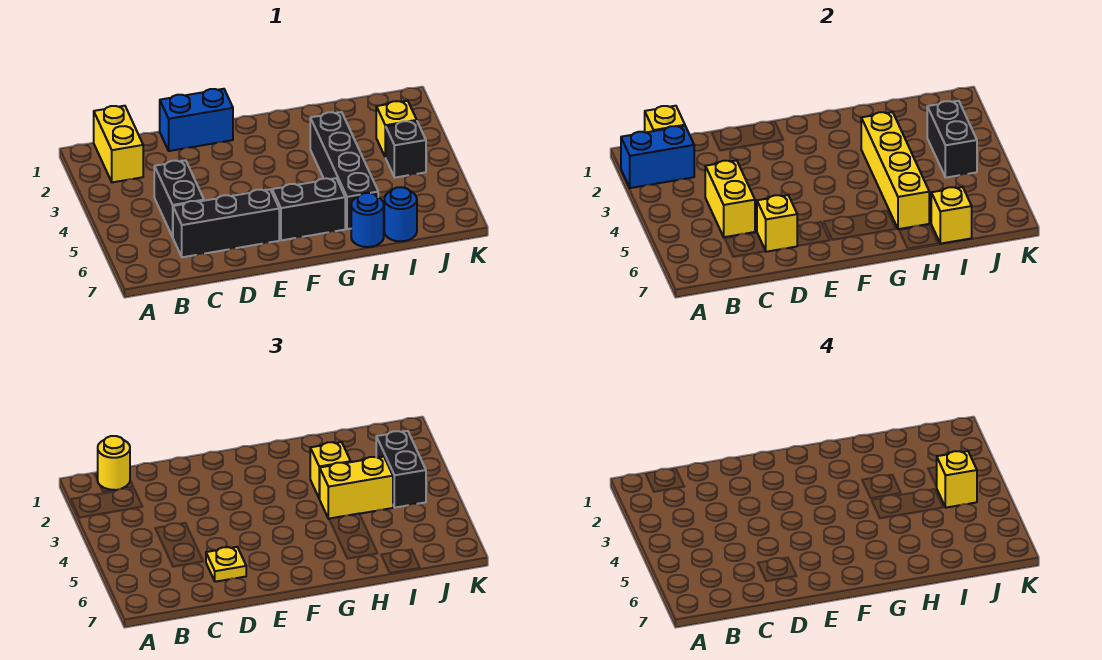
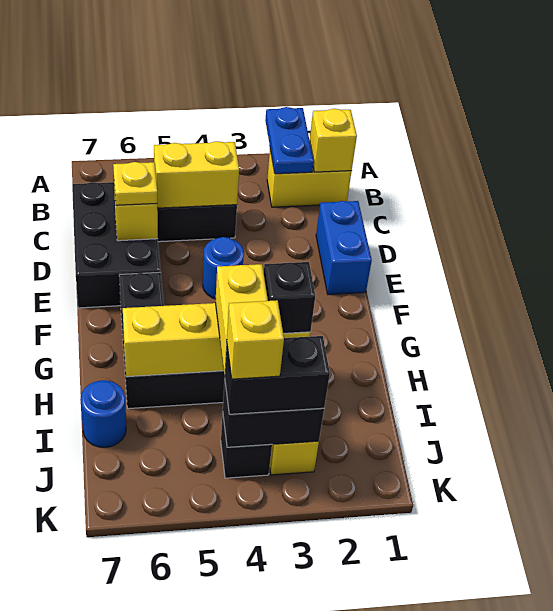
blue 1x2 brick [621,126,694,188] -> blue 1x2 plate [265,107,314,174]
yellow 1x1 round brick [98,436,130,490] -> none
black 1x3 brick [173,190,279,257] -> black 2x3 brick [72,182,161,308]
yellow 1x1 brick [310,442,351,498] -> black 1x1 brick [264,262,315,333]
blue 1x1 round brick [351,193,384,247] -> blue 1x1 round brick moved to [203,237,244,299]
yellow 1x1 brick [931,187,972,244] -> none

